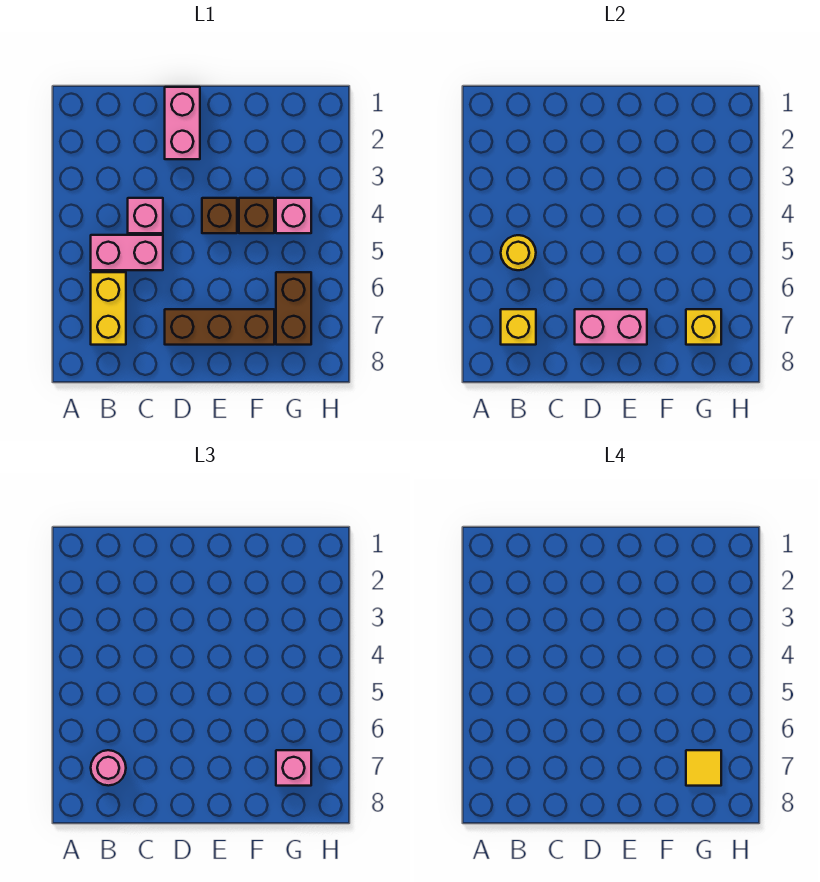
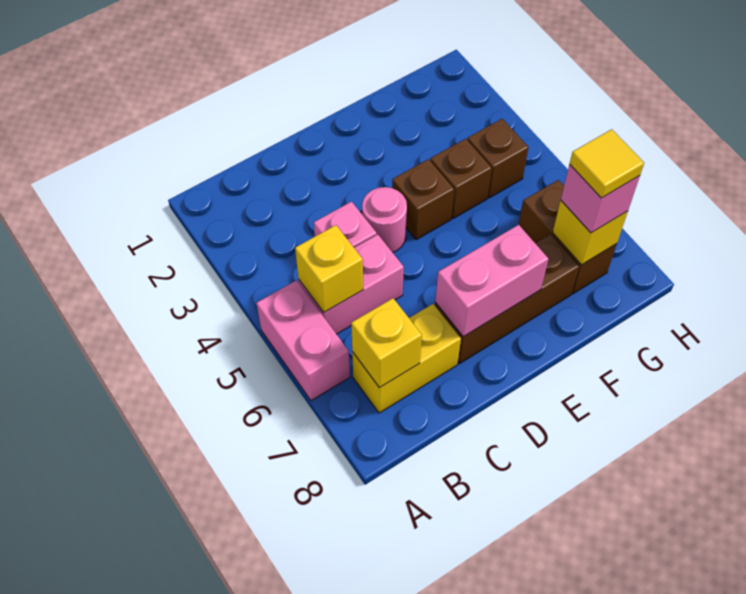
yellow 1x1 round brick [501,235,536,270] -> yellow 1x1 brick [295,225,363,312]
yellow 1x2 brick [91,272,126,345] -> yellow 1x2 brick turned to [352,304,461,413]
pink 1x1 round brick [91,750,126,786] -> pink 1x1 round brick moved to [362,187,407,253]
pink 1x2 brick [165,87,200,159] -> pink 1x2 brick moved to [257,280,350,401]
pink 1x1 brick [276,198,311,233] -> brown 1x1 brick [467,119,529,198]

